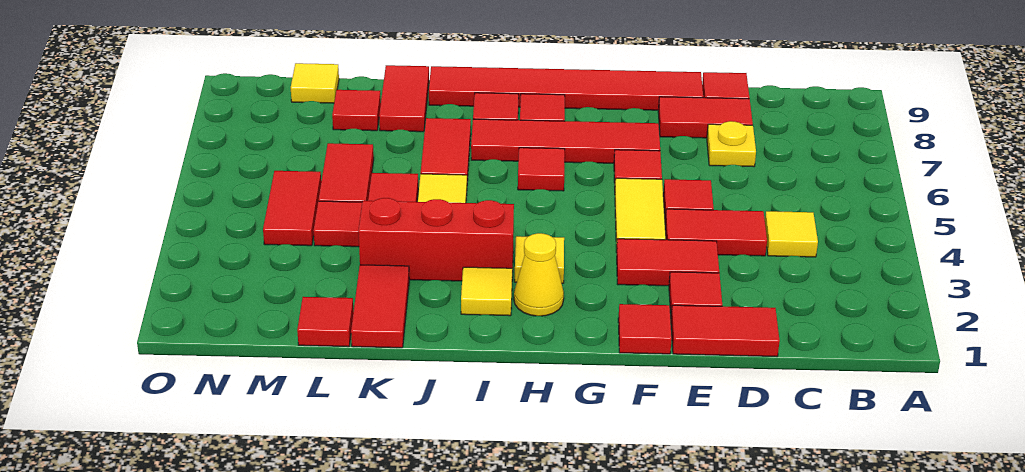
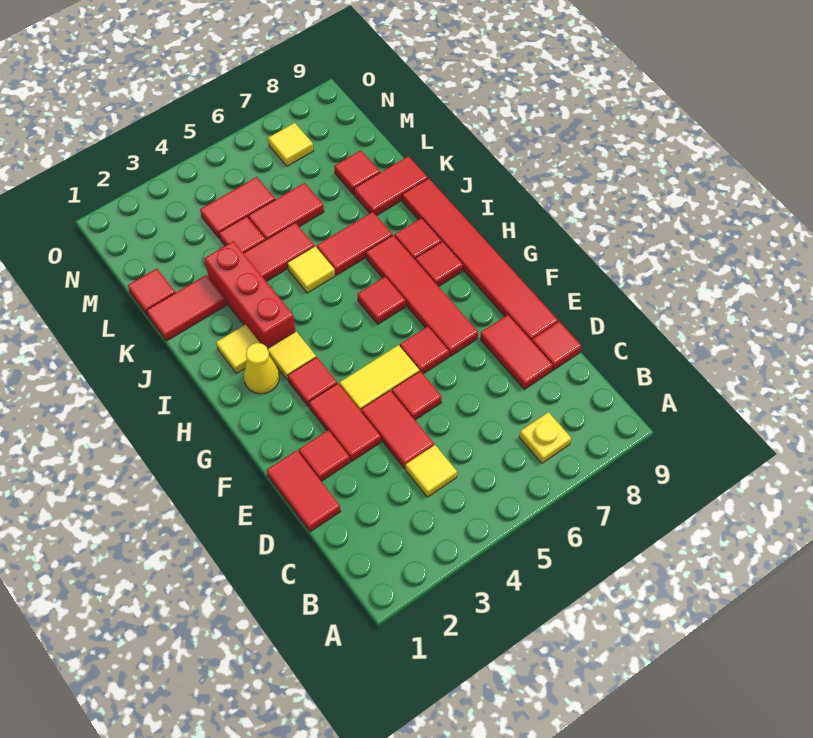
yellow 1x1 plate [707,121,756,167] -> yellow 1x1 plate moved to [519,412,571,463]
red 1x1 tile [618,304,672,354] -> red 1x1 tile moved to [288,357,337,407]
yellow 1x1 tile [291,63,339,103] -> yellow 1x1 tile moved to [268,123,313,166]

